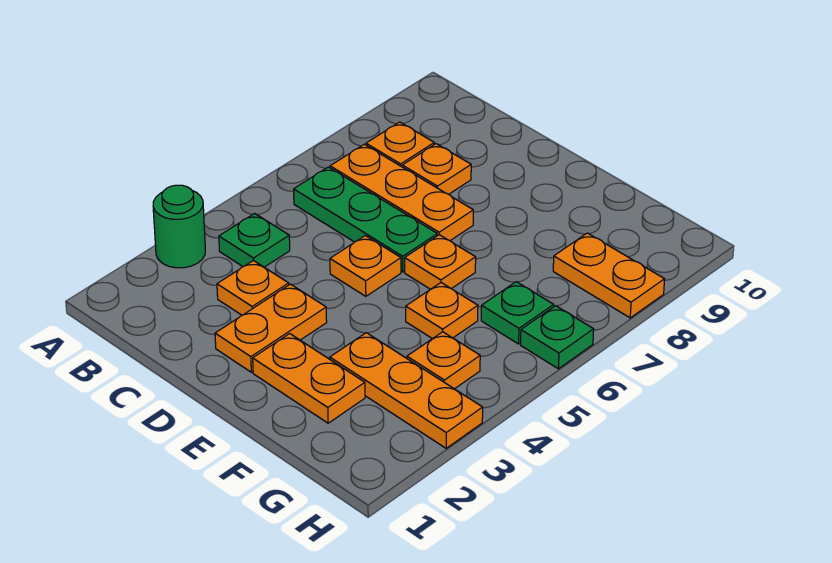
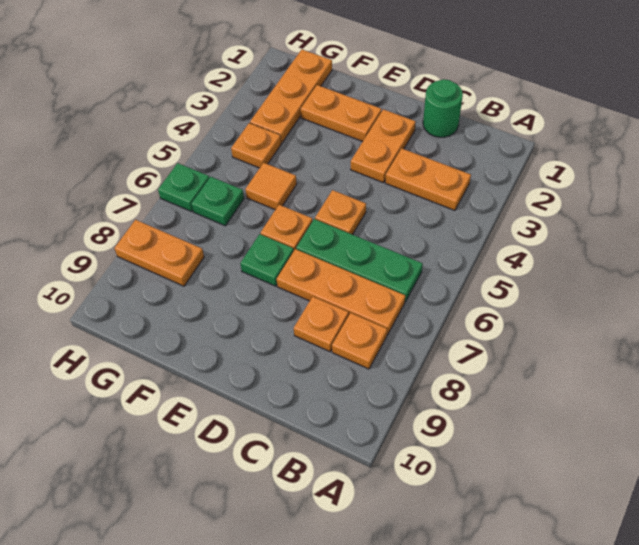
green 1x1 round brick [153,185,205,268] -> green 1x1 round brick moved to [423,79,463,137]
green 1x1 plate [219,213,290,267] -> green 1x1 plate moved to [240,234,294,286]
orange 1x1 plate [217,260,289,315] -> orange 1x2 plate [385,148,471,210]
orange 1x3 plate [330,333,483,448] -> orange 1x3 plate turned to [250,50,332,143]
orange 1x1 plate [406,283,478,339] -> orange 1x1 tile [245,163,297,210]

